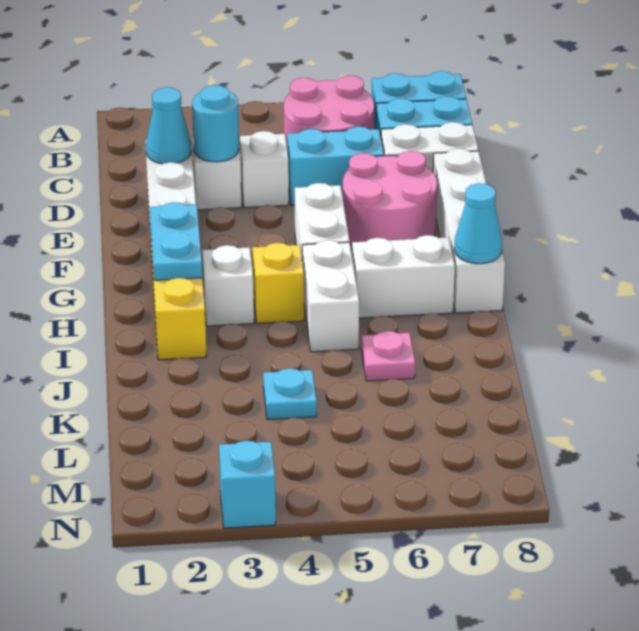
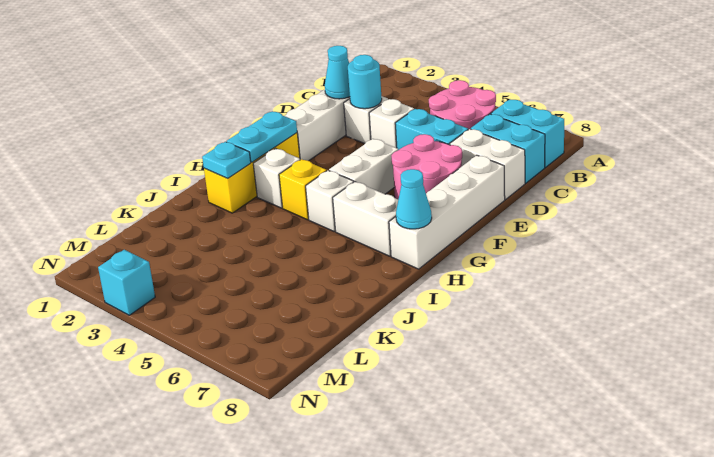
white 1x2 brick [302,240,359,352] -> white 1x1 brick [306,170,354,231]
pink 1x1 plate [361,331,415,381] -> none
cyan 1x1 plate [263,368,317,420] -> cyan 1x1 plate moved to [202,142,251,178]

